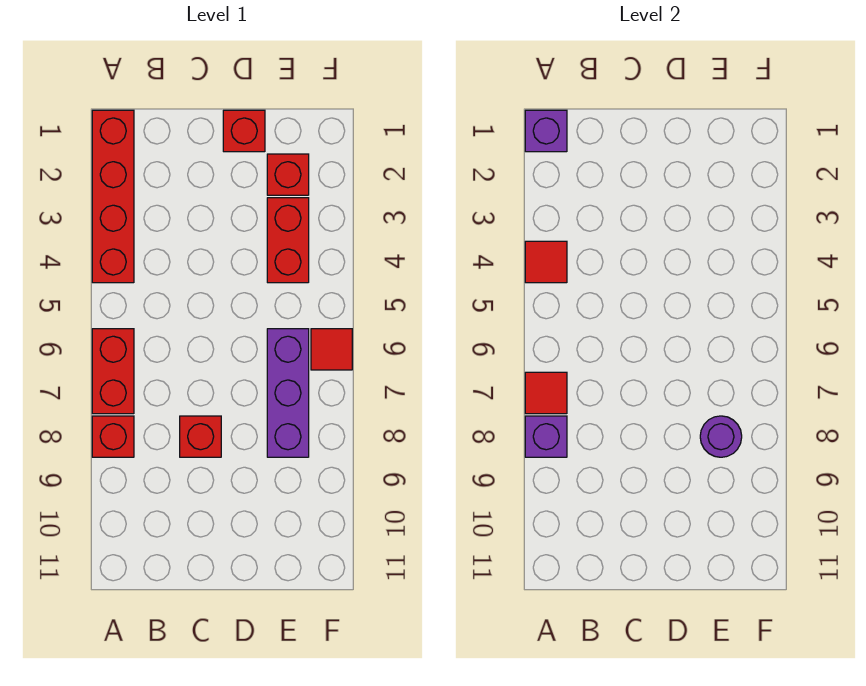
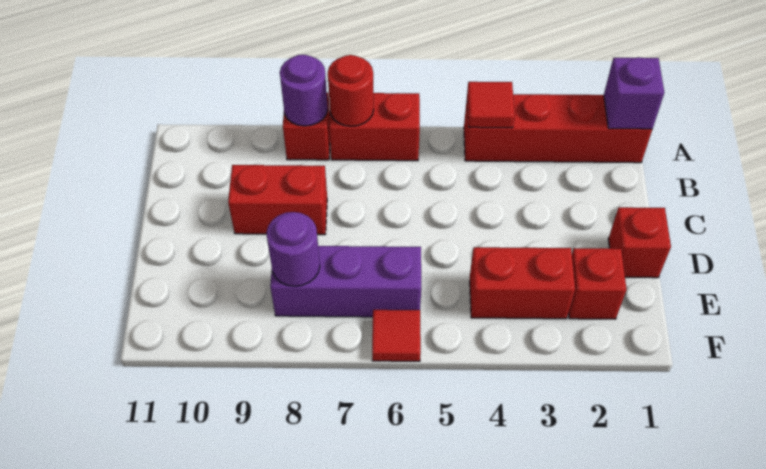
red 1x1 tile [525,372,567,414] -> red 1x1 round brick [328,55,374,126]
purple 1x1 brick [525,416,567,457] -> purple 1x1 round brick [280,55,328,126]
red 1x1 brick [180,416,221,457] -> red 1x2 brick [228,165,327,235]

